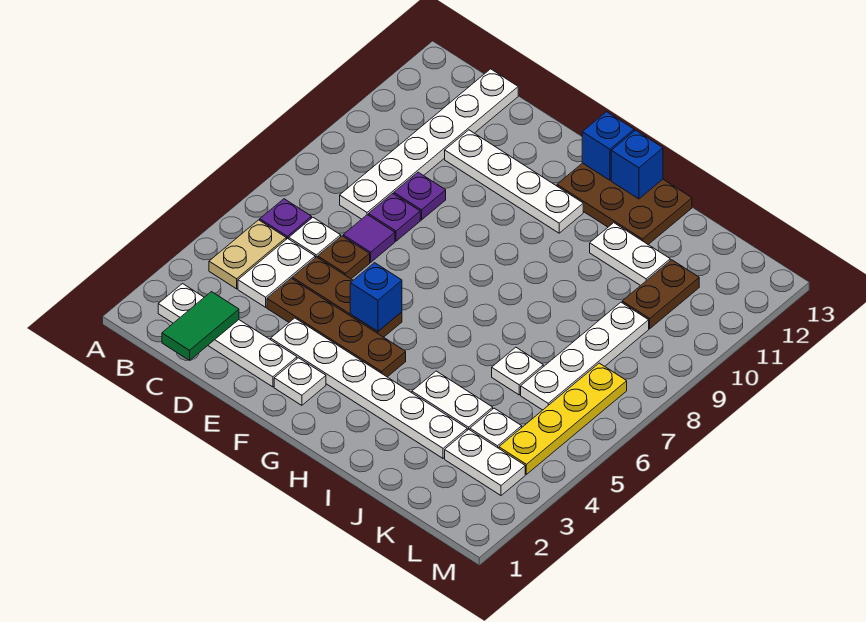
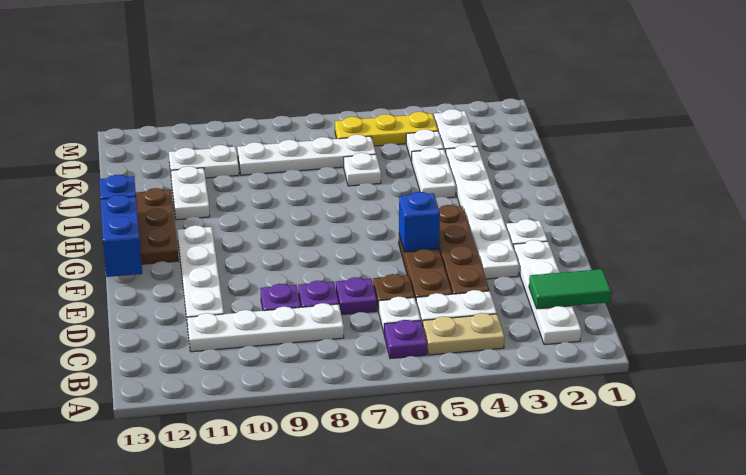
white 1x6 plate [340,69,518,219] -> white 1x4 plate [187,303,344,352]
purple 1x1 tile [343,215,395,262] -> purple 1x1 plate [336,277,377,315]
blue 1x1 brick [582,112,634,180] -> blue 1x2 brick [101,195,142,277]
brown 1x2 plate [622,260,699,329] -> white 1x2 plate [169,145,239,178]
yellow 1x4 plate [499,363,627,474] -> yellow 1x3 plate [335,112,438,146]

